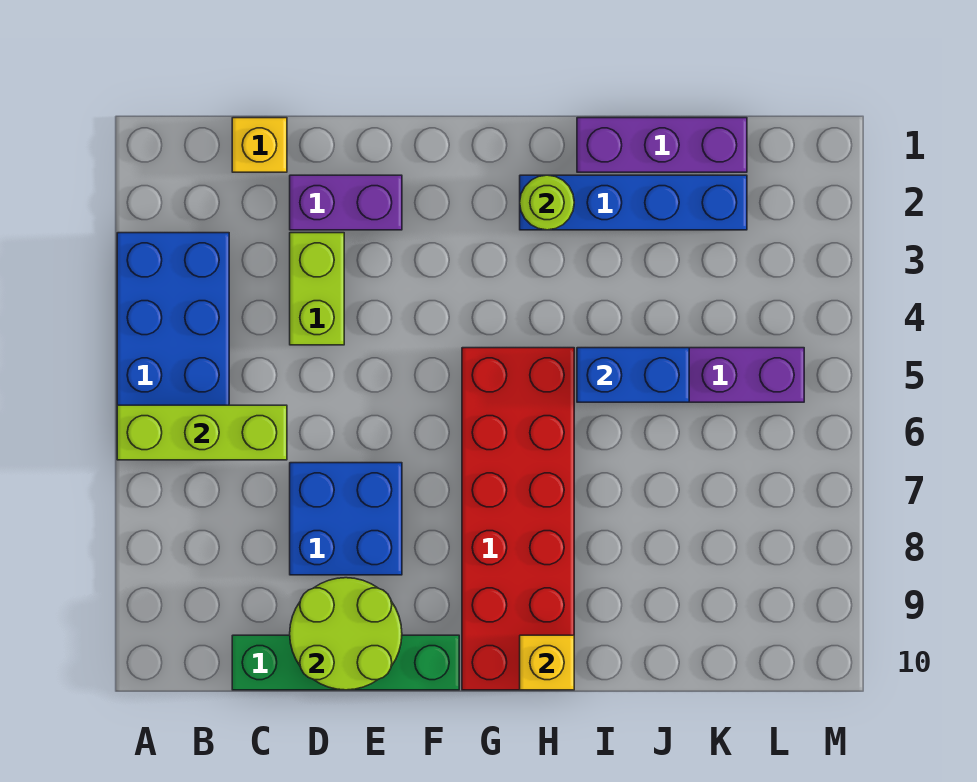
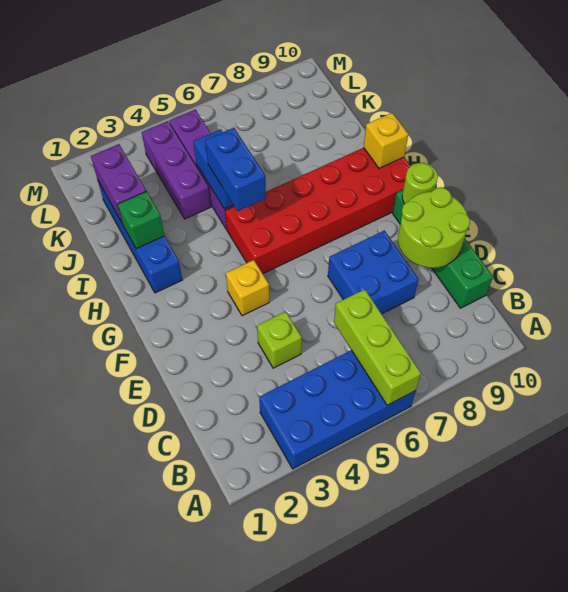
yellow 1x1 brick [232,118,287,172] -> yellow 1x1 brick moved to [226,260,269,316]
purple 1x2 brick [290,175,402,230] -> purple 1x2 brick moved to [91,144,146,224]
lime 1x2 brick [290,233,344,345] -> lime 1x1 brick [257,311,302,368]
lime 1x1 round brick [520,175,574,230] -> lime 1x1 round brick moved to [402,163,438,204]
none -> blue 1x2 brick [205,128,266,211]
purple 1x3 brick [577,118,747,172] -> purple 1x3 brick moved to [142,121,211,219]
none -> green 1x1 brick [118,191,165,249]

